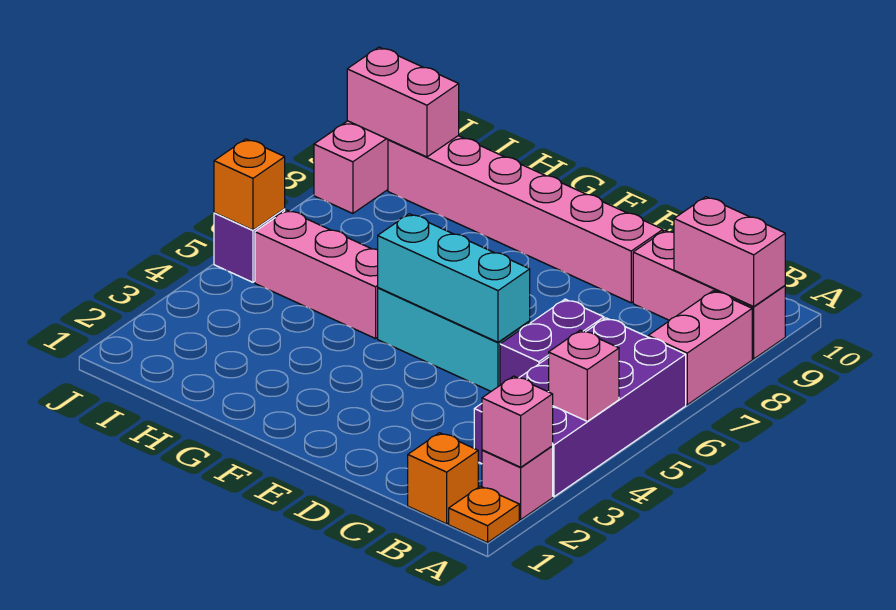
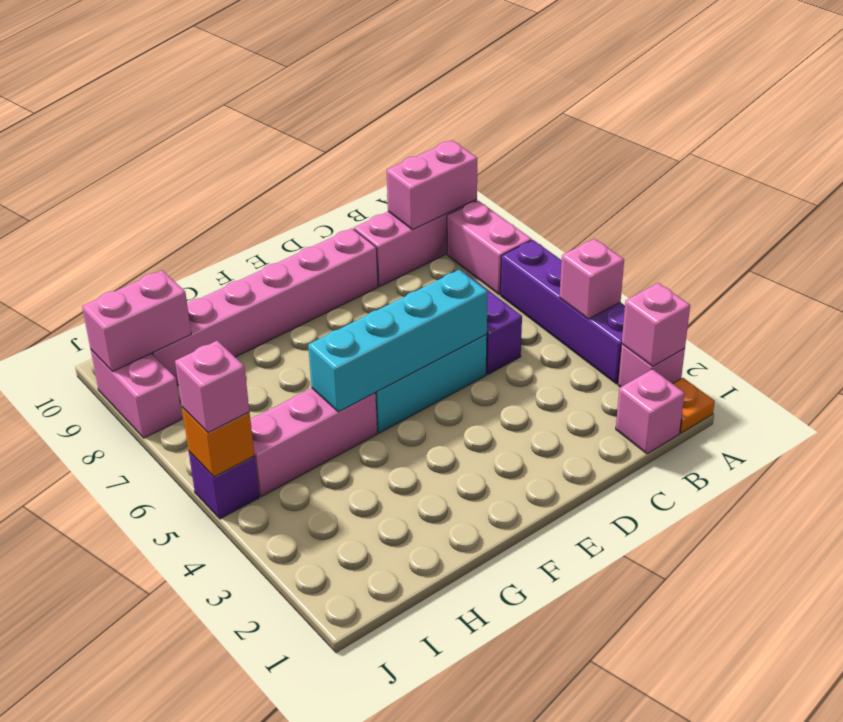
purple 2x4 brick [474,318,686,497] -> purple 1x4 brick [501,240,625,384]
orange 1x1 brick [408,433,478,524] -> pink 1x1 brick [616,369,685,454]
cyan 1x3 brick [378,214,530,342] -> cyan 1x4 brick [308,270,488,412]
none -> pink 1x1 brick [175,341,249,433]

